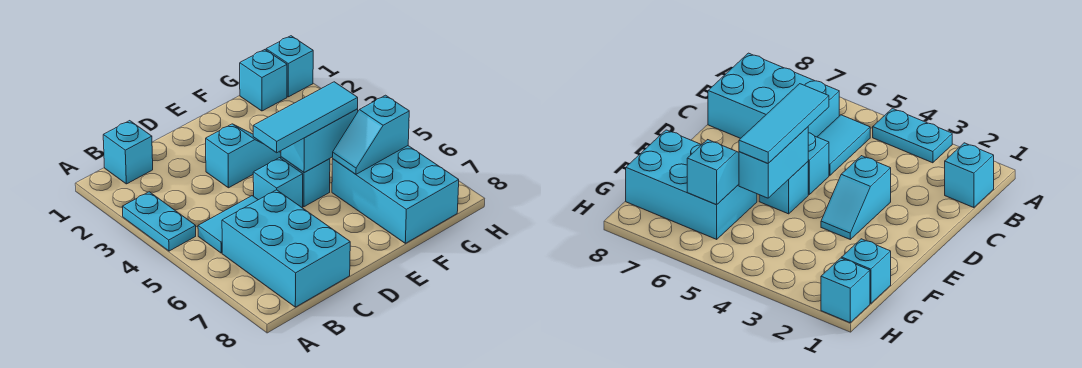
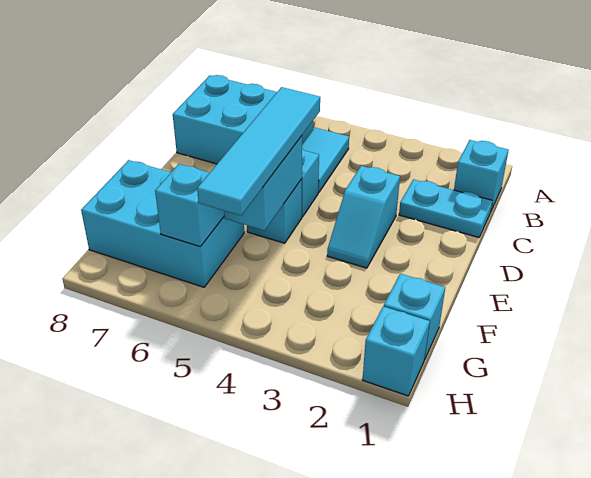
cyan 1x2 plate [122,192,196,251] -> cyan 1x2 plate moved to [399,179,493,237]
cyan 1x3 tile [253,82,358,153] -> cyan 1x4 tile [197,87,320,216]

